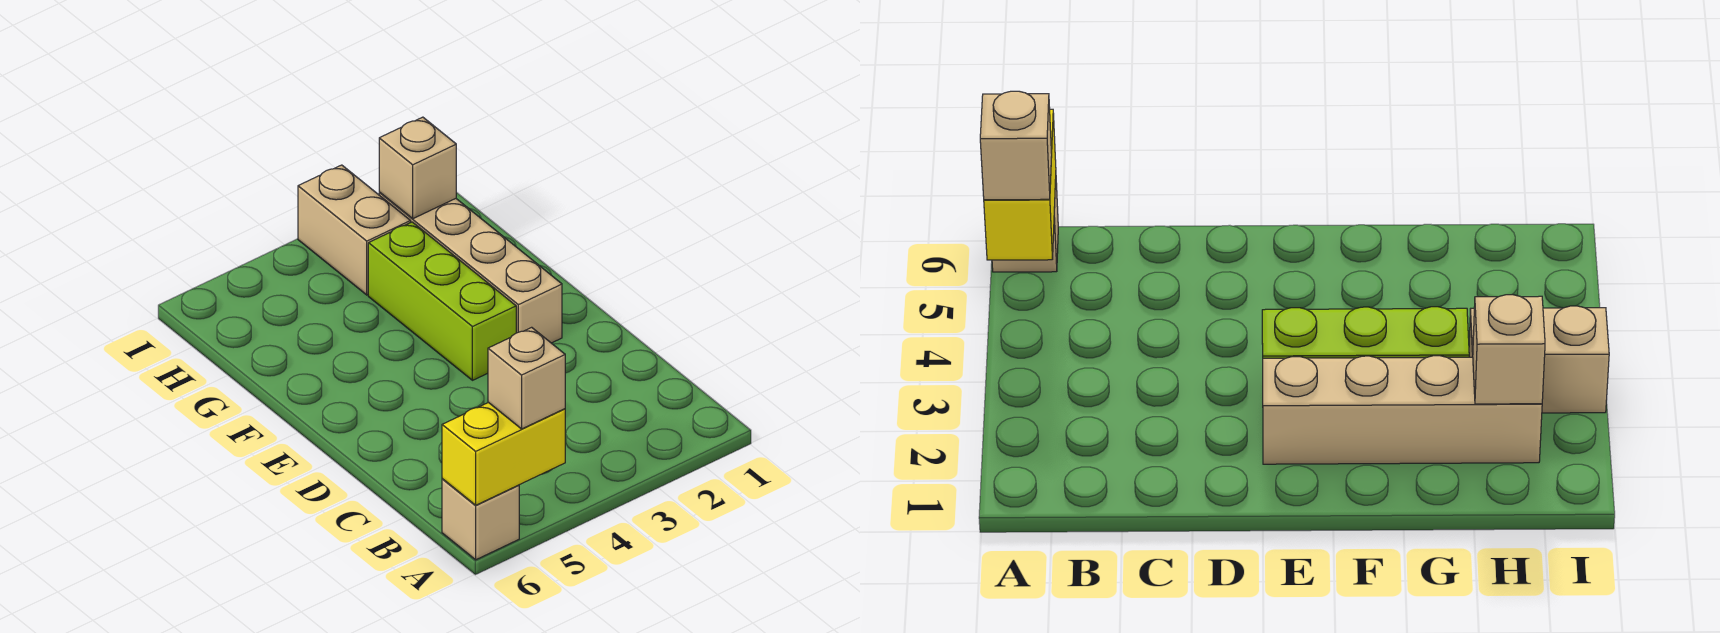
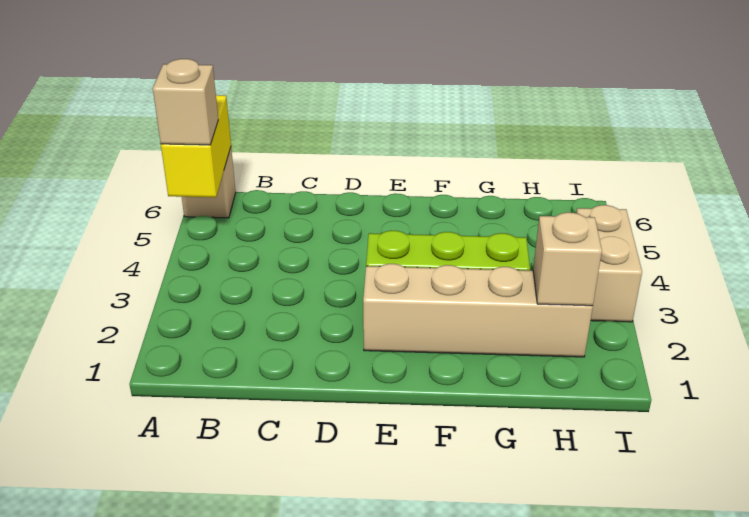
tan 1x2 brick [298,165,411,295] -> tan 1x2 brick turned to [576,205,642,322]

